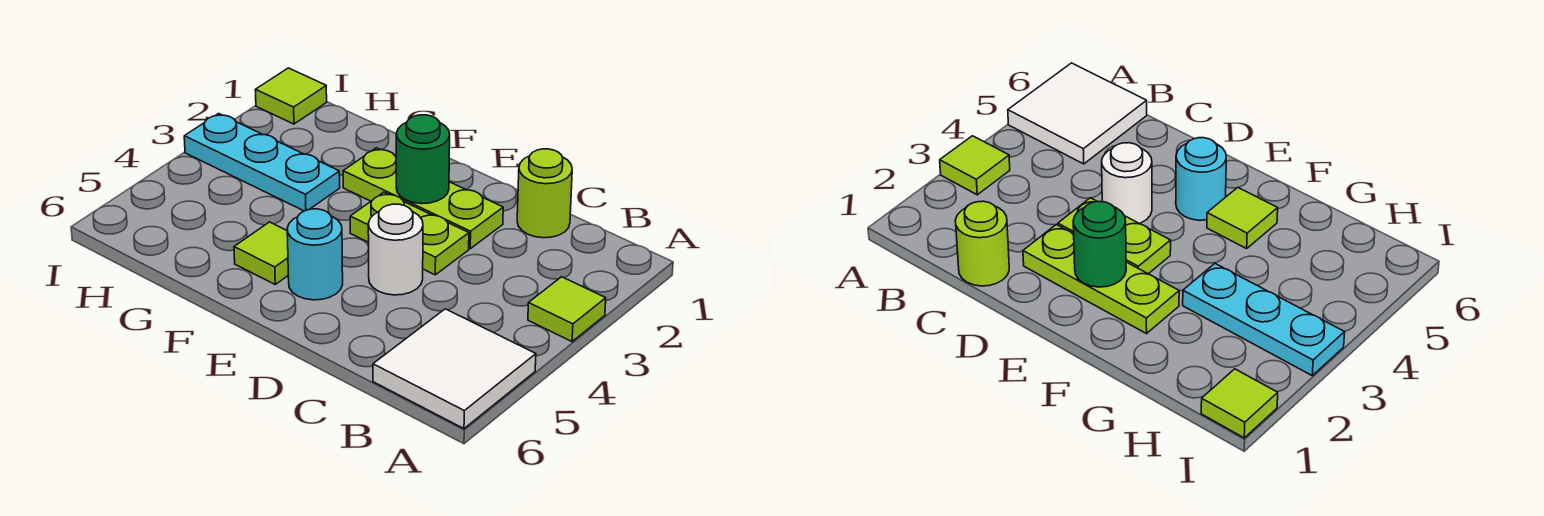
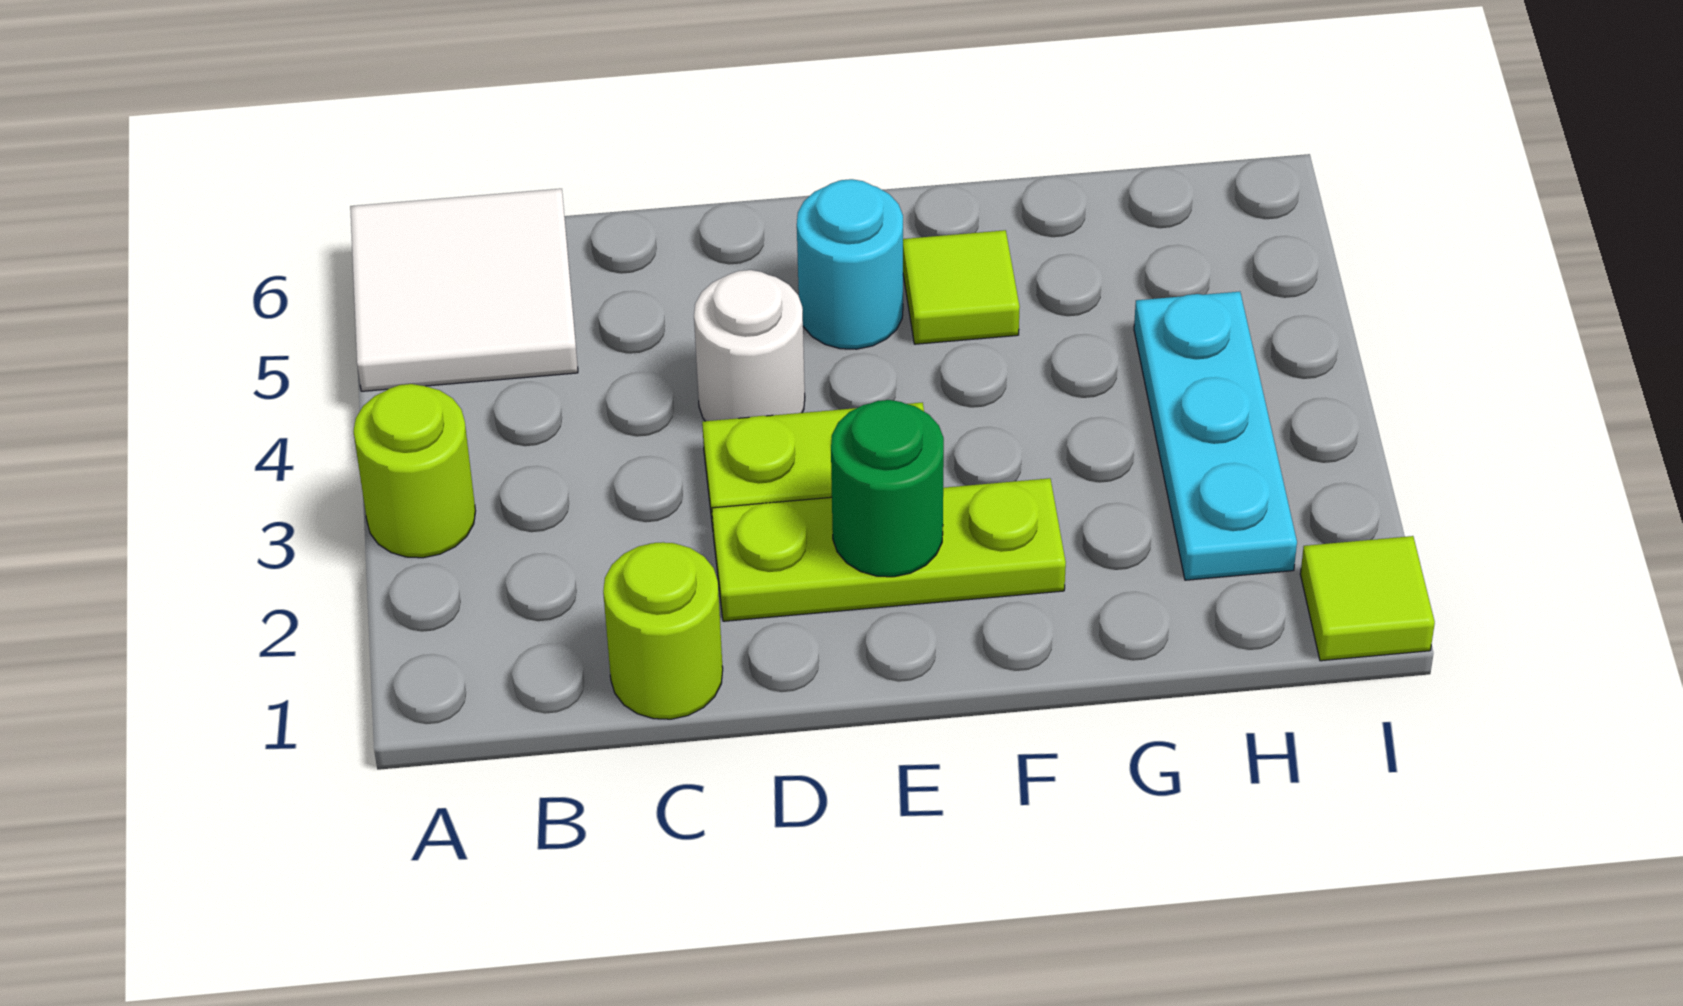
lime 1x1 tile [528,277,606,342] -> lime 1x1 round brick [353,384,476,558]
cyan 1x3 plate [184,114,340,211] -> cyan 1x3 plate turned to [1134,292,1297,580]

